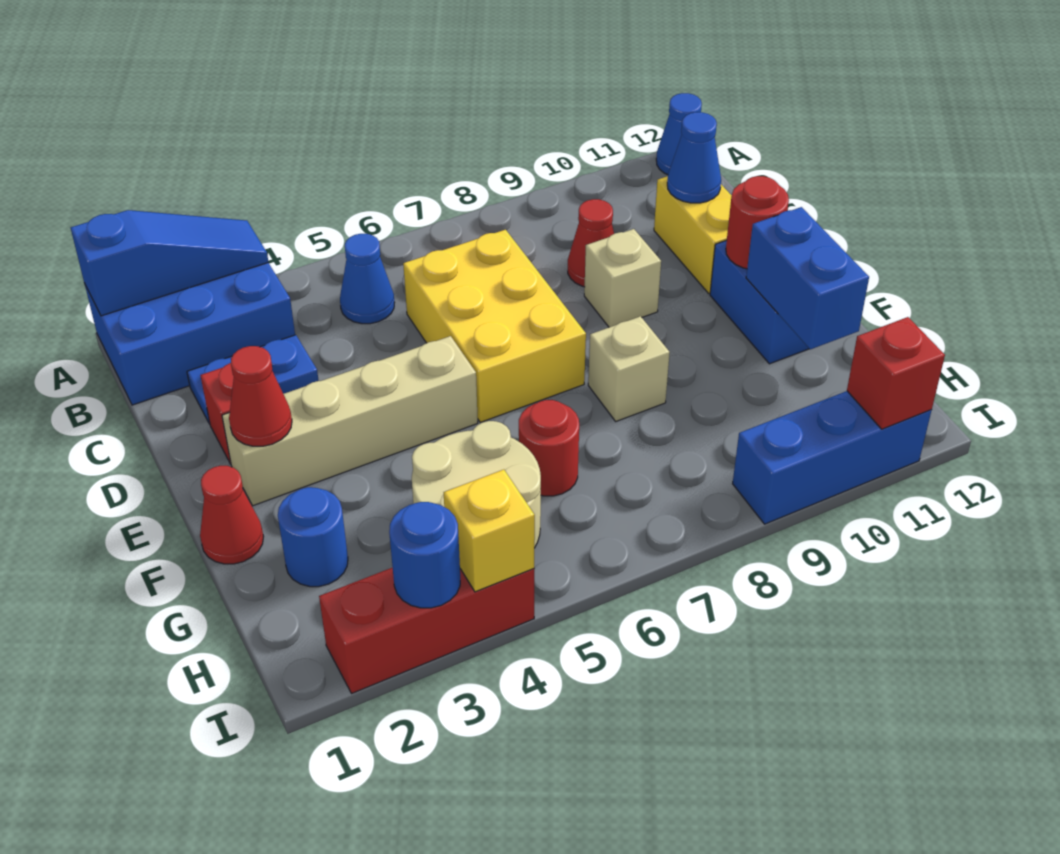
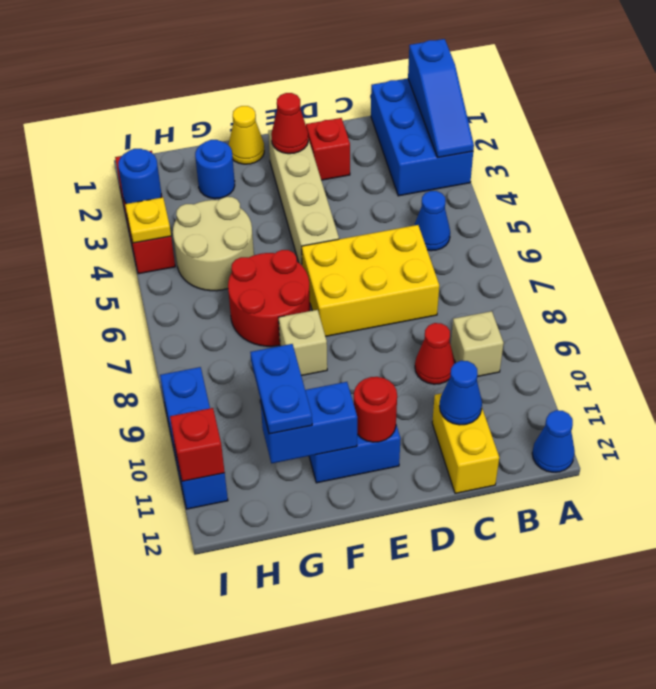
blue 1x2 plate [187,335,319,424] -> blue 1x2 plate moved to [250,344,312,434]
yellow 1x2 brick [654,176,732,293] -> yellow 1x2 brick turned to [432,393,499,493]
tan 1x1 brick [584,229,661,327] -> tan 1x1 brick moved to [451,311,504,377]
red 1x1 cone [200,466,264,564] -> yellow 1x1 cone [229,106,264,164]
red 1x1 round brick [519,400,579,496] -> red 2x2 round brick [228,250,310,346]
yellow 1x1 brick [444,470,535,592] -> yellow 1x1 plate [125,197,171,243]

